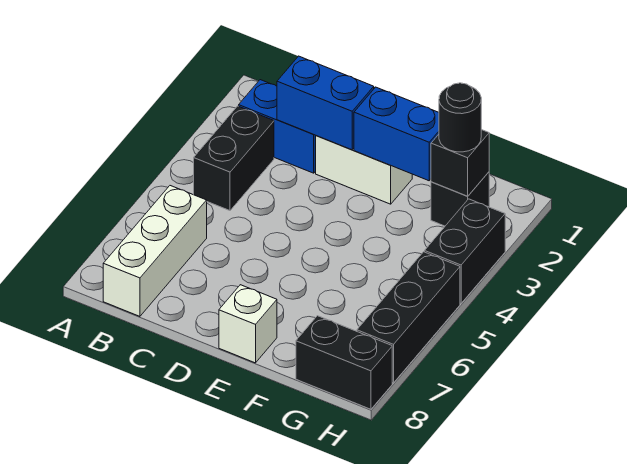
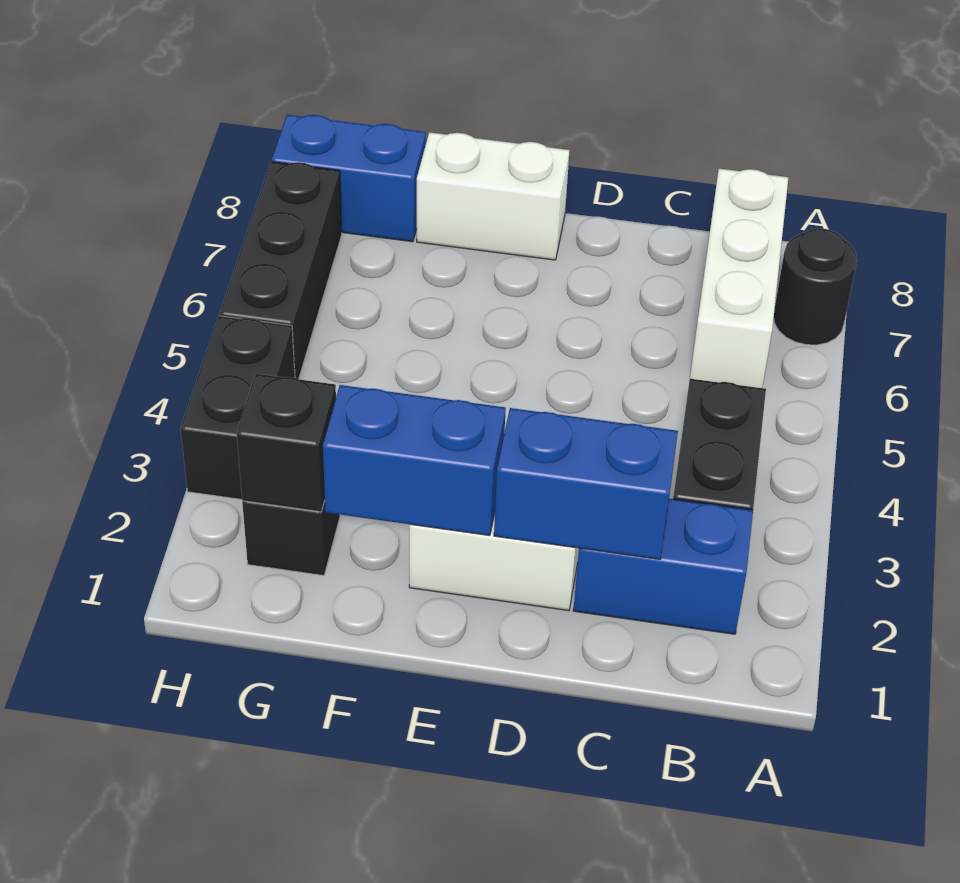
white 1x1 brick [219,285,277,363] -> white 1x2 brick [417,132,570,260]
black 1x1 round brick [439,83,481,152] -> black 1x1 round brick moved to [774,228,857,345]
black 1x2 brick [296,316,392,409] -> blue 1x2 brick [272,115,426,242]

